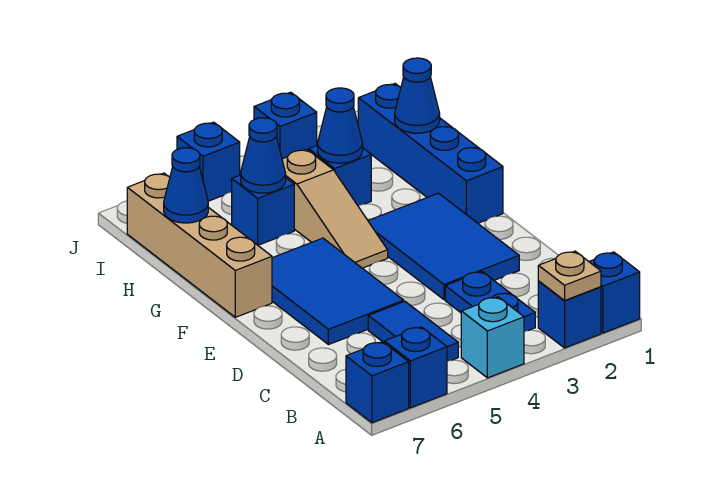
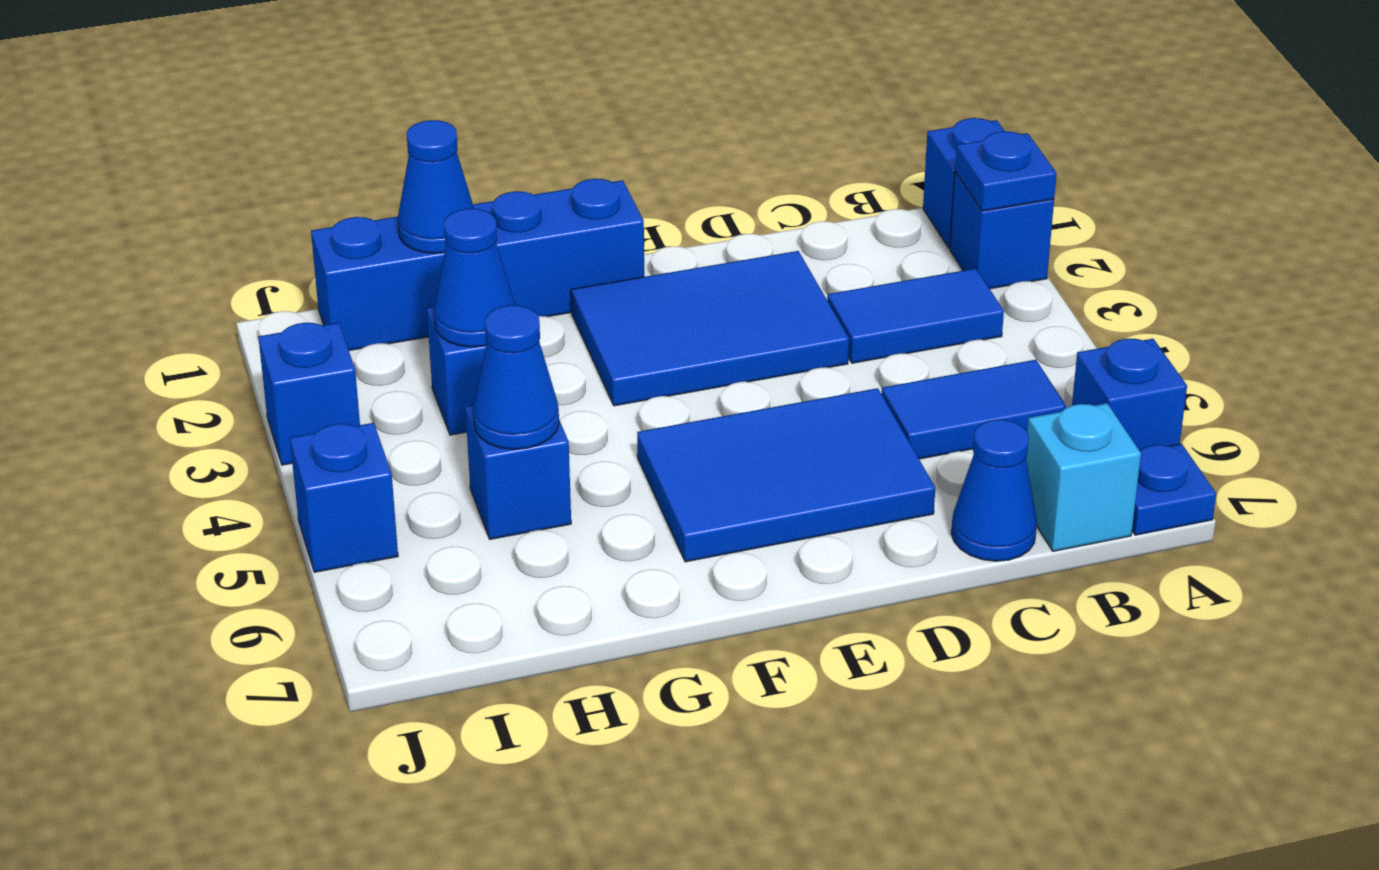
tan 1x1 plate [538,251,601,300] -> blue 1x1 plate [955,131,1057,211]
cyan 1x1 brick [461,297,524,378] -> cyan 1x1 brick moved to [1026,403,1141,551]
blue 1x1 brick [346,342,409,423] -> blue 1x1 plate [1132,444,1216,535]
blue 1x2 plate [445,272,535,331] -> blue 1x2 tile [827,269,1004,363]
tan 1x3 slope [282,149,388,268] -> none
tan 1x4 brick [127,173,272,317] -> none
blue 1x1 cone [164,148,208,223] -> blue 1x1 cone moved to [951,420,1037,561]

